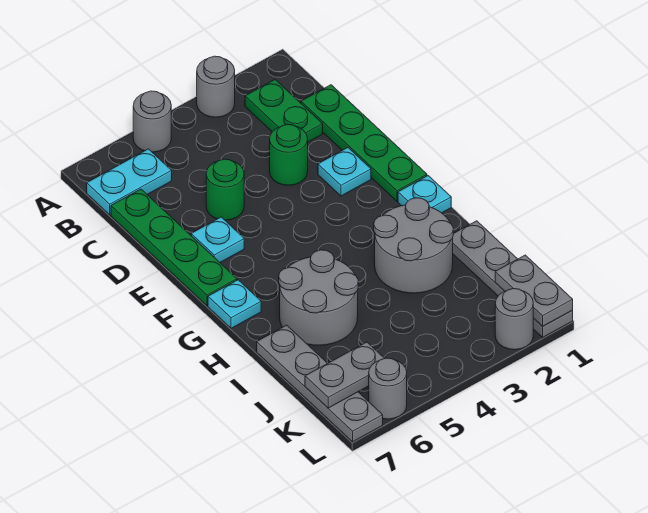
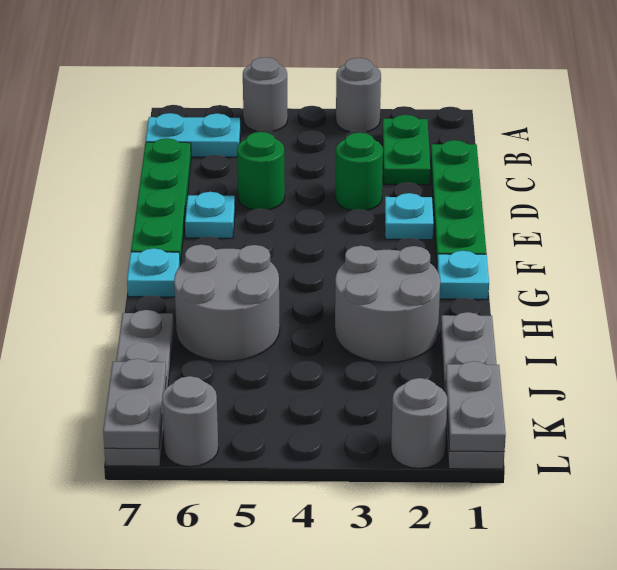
grey 1x2 plate [305,342,385,408] -> grey 1x2 plate turned to [103,359,166,449]

